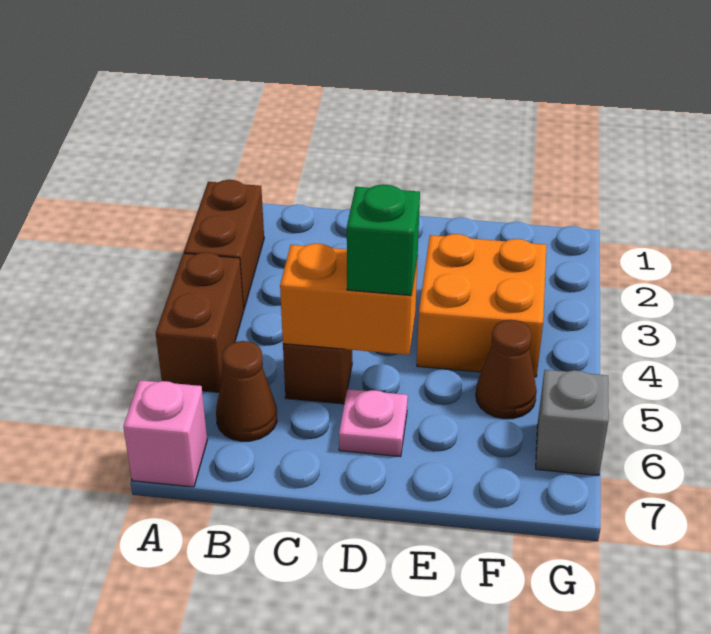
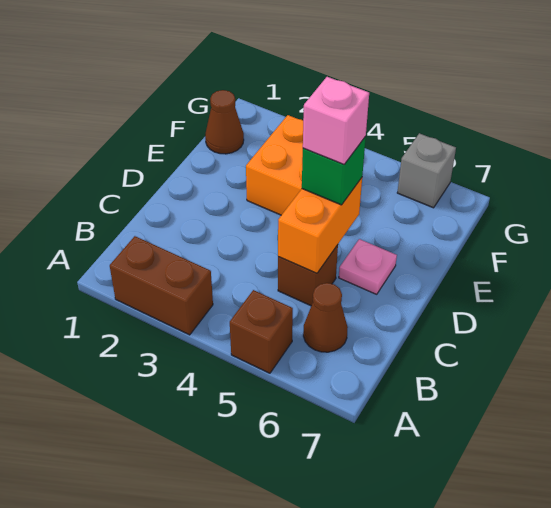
brown 1x2 brick [156,252,244,392] -> brown 1x1 brick [230,290,293,373]
pink 1x1 brick [123,380,207,487] -> pink 1x1 brick moved to [303,77,369,165]
brown 1x1 cone [476,320,537,419] -> brown 1x1 cone moved to [205,90,244,154]

